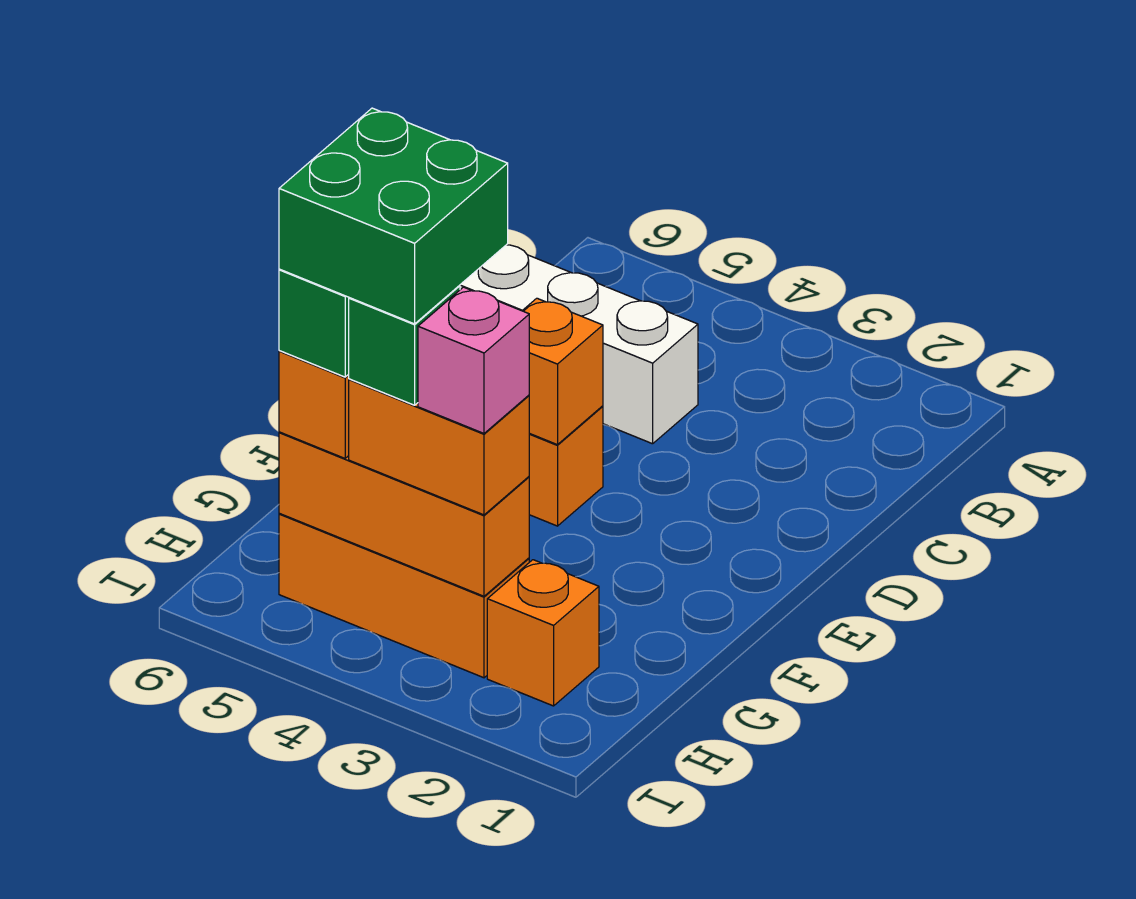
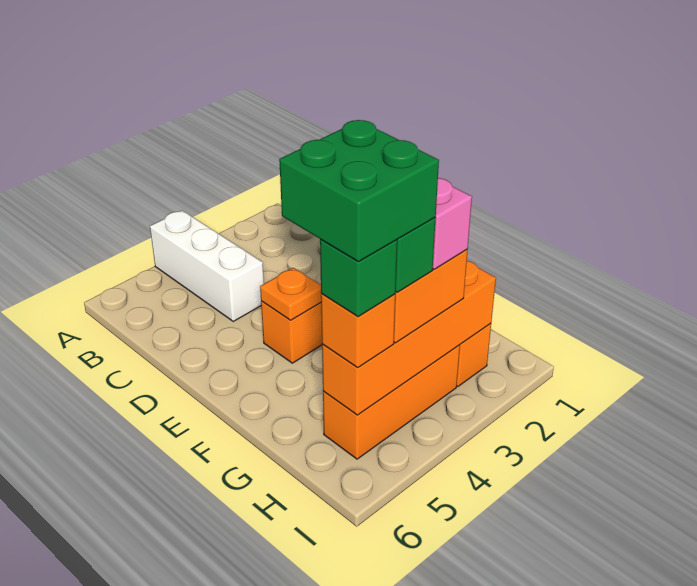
white 1x3 brick [459,245,698,444] -> white 1x3 brick turned to [150,211,264,321]
orange 1x1 brick [522,298,603,445] -> orange 1x1 plate [260,268,321,320]
orange 1x3 brick [279,432,529,596] -> orange 1x4 brick [322,261,496,415]

